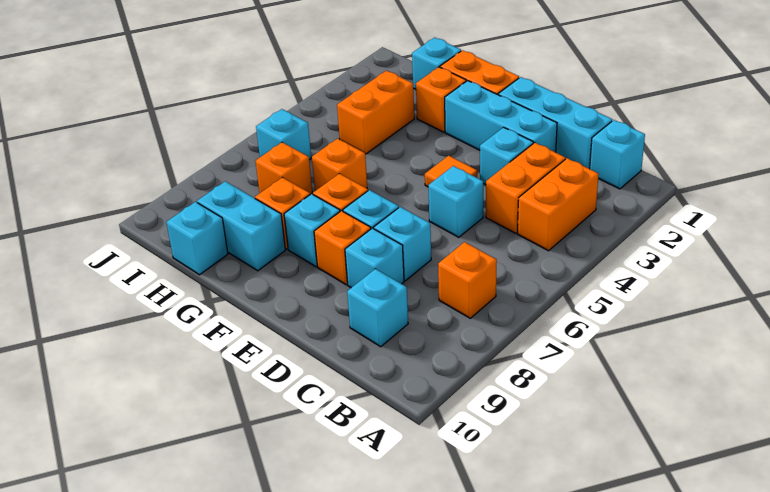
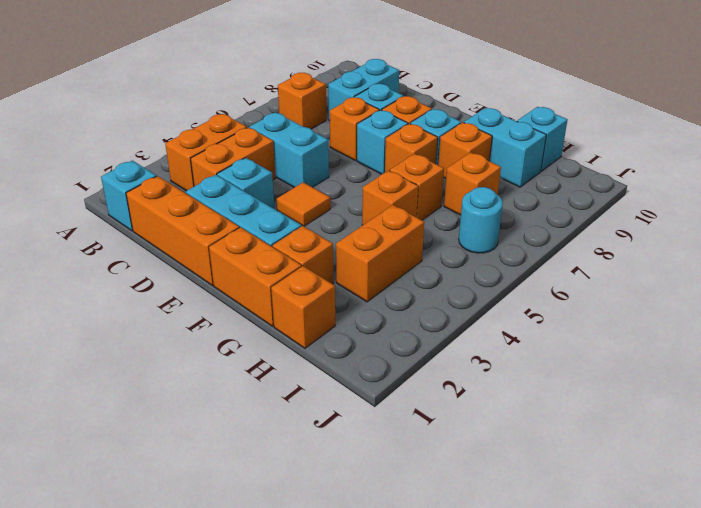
cyan 1x3 brick [498,77,612,169] -> orange 1x3 brick [126,176,239,286]
cyan 1x1 brick [347,269,408,347] -> cyan 1x2 brick [328,59,399,121]
cyan 1x1 brick [428,166,483,237] -> cyan 1x2 brick [249,113,329,188]
cyan 1x1 brick [374,207,431,281] -> orange 1x1 brick [330,97,380,161]
none -> orange 1x1 brick [362,170,418,225]
cyan 1x1 brick [412,38,461,89] -> orange 1x1 brick [271,266,335,348]
cyan 1x1 brick [256,109,311,160] -> cyan 1x1 round brick [459,187,503,253]

